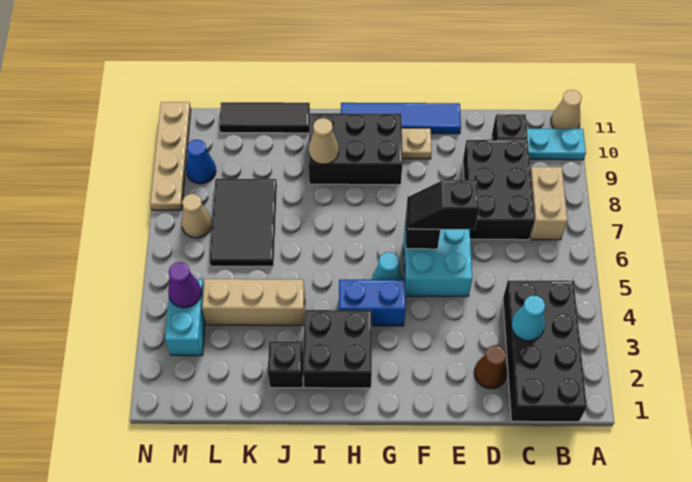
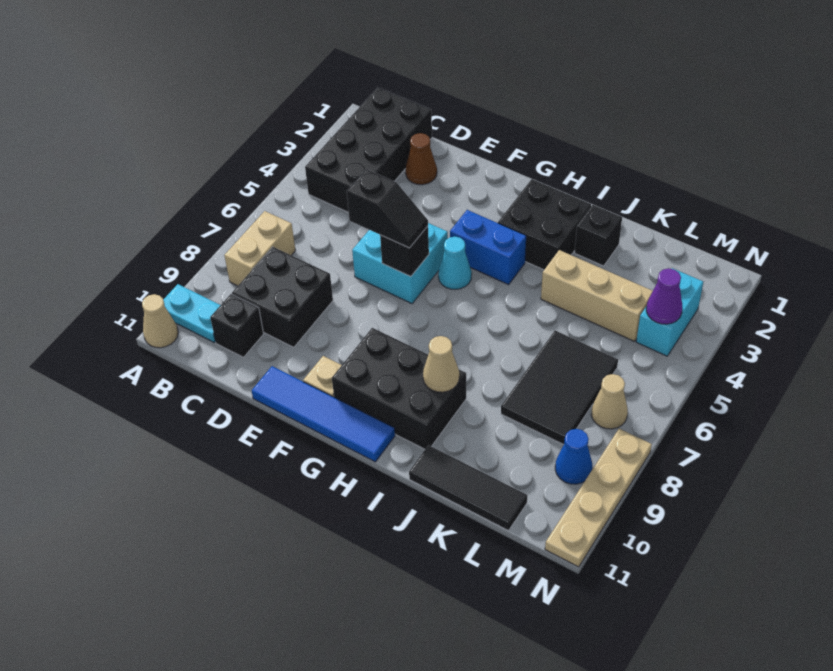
cyan 1x1 cone [511,295,545,341] -> none
black 2x3 brick [463,140,535,240] -> black 2x2 brick [232,247,333,347]

